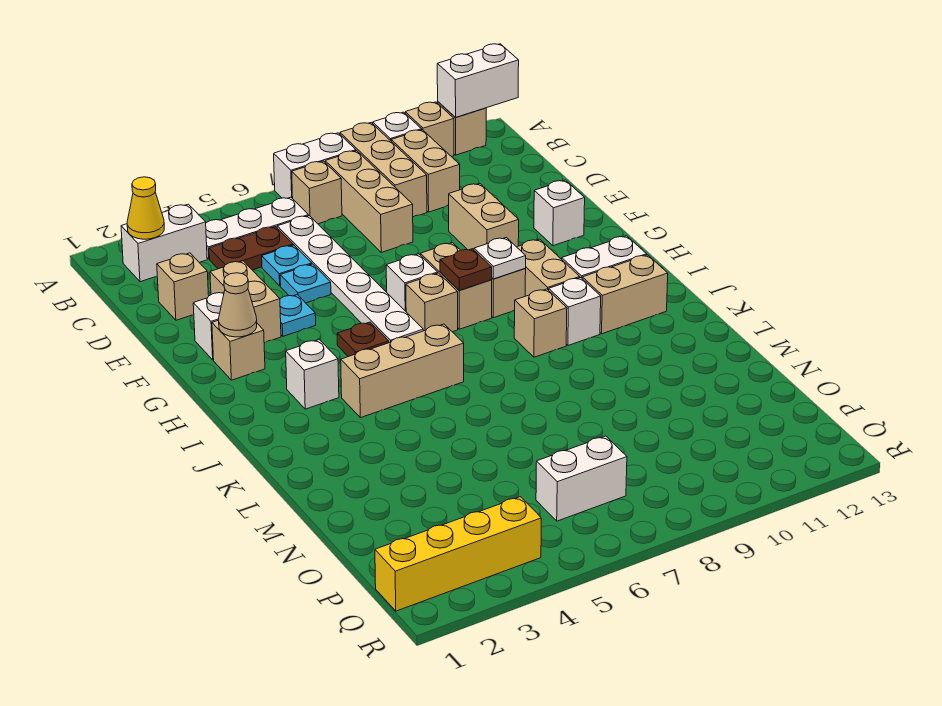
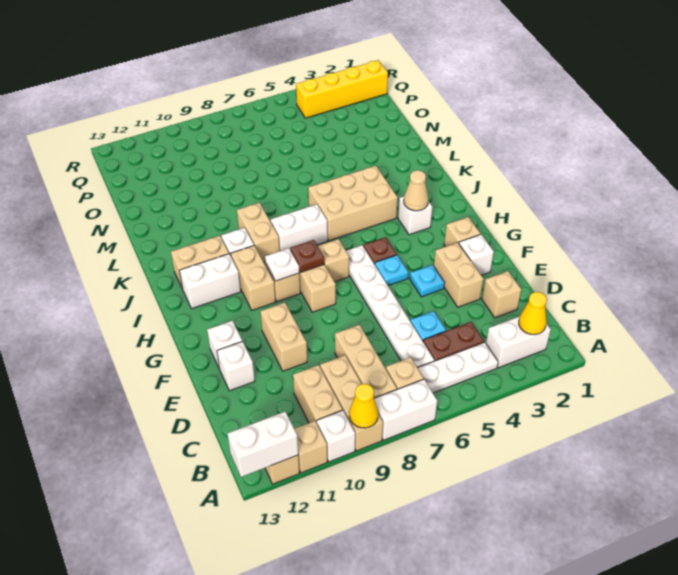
none -> yellow 1x1 cone [349,384,378,428]
cyan 1x1 plate [280,264,331,303] -> cyan 1x1 plate moved to [375,255,409,286]
tan 1x1 cone [219,273,257,337] -> tan 1x1 cone moved to [404,170,428,211]
white 1x1 brick [386,254,438,311] -> white 1x1 brick moved to [217,341,255,391]
tan 1x3 brick [341,324,464,418] -> tan 2x3 brick [308,166,398,241]
tan 1x1 brick [514,289,567,357] -> tan 1x2 brick [237,203,280,262]
white 1x2 brick [536,436,627,521] -> white 1x2 brick moved to [271,204,328,251]

